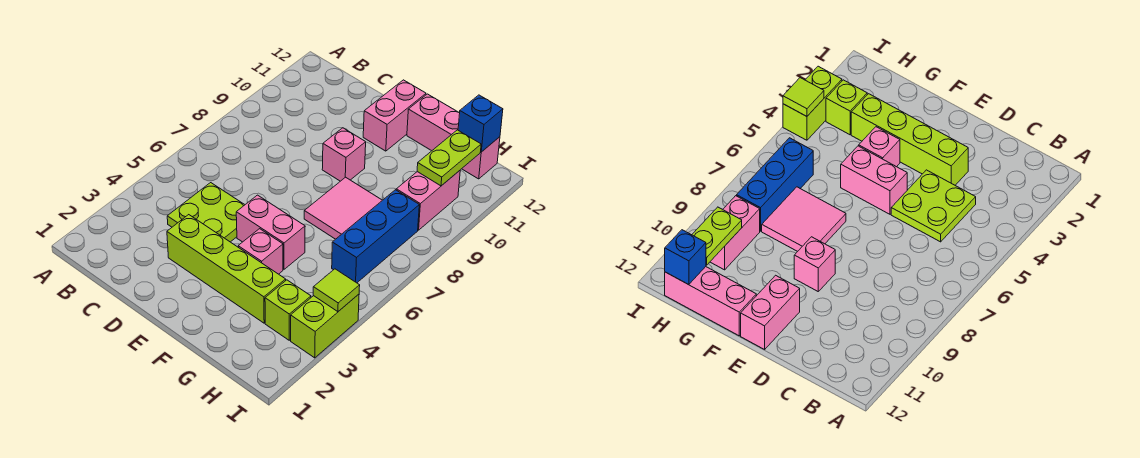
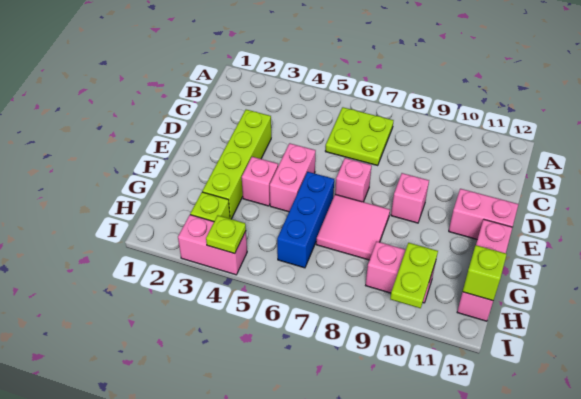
lime 2x2 plate [167,183,245,242] -> lime 2x2 plate moved to [325,107,394,166]
none -> pink 1x1 brick [335,158,372,202]
blue 1x3 brick [332,190,419,283] -> blue 1x3 brick turned to [277,172,334,268]
lime 1x2 plate [417,130,481,186] -> lime 1x2 plate turned to [390,243,438,308]
blue 1x1 brick [458,95,503,152] -> lime 1x1 brick [463,245,507,301]
lime 1x2 brick [291,294,359,358] -> pink 1x2 brick [178,215,247,275]
lime 1x1 tile [313,269,360,312] -> lime 1x1 plate [206,216,246,254]

